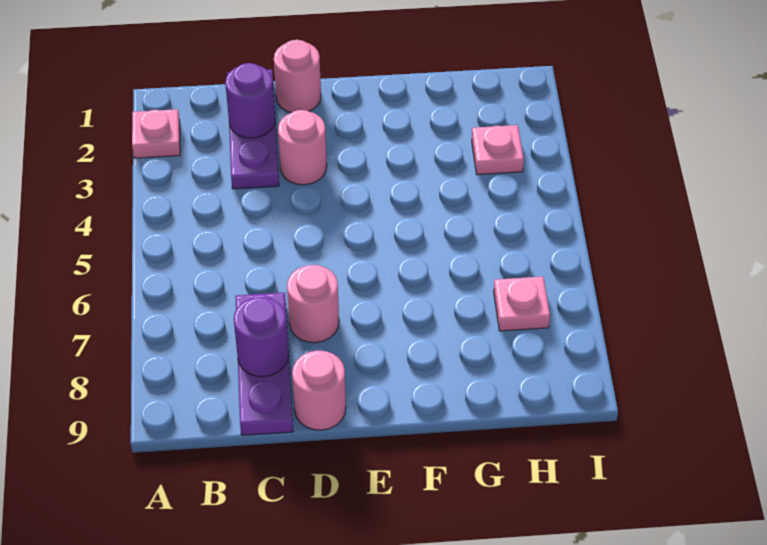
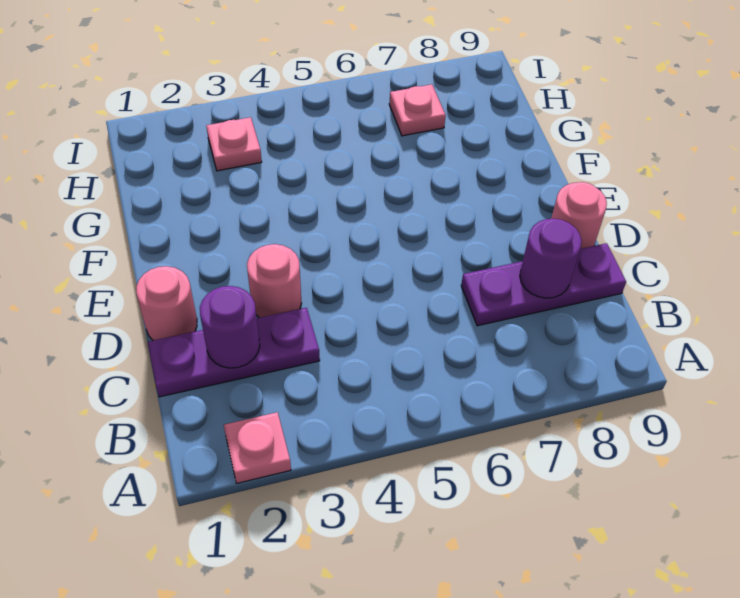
pink 1x1 round brick [287,265,339,343] -> none

